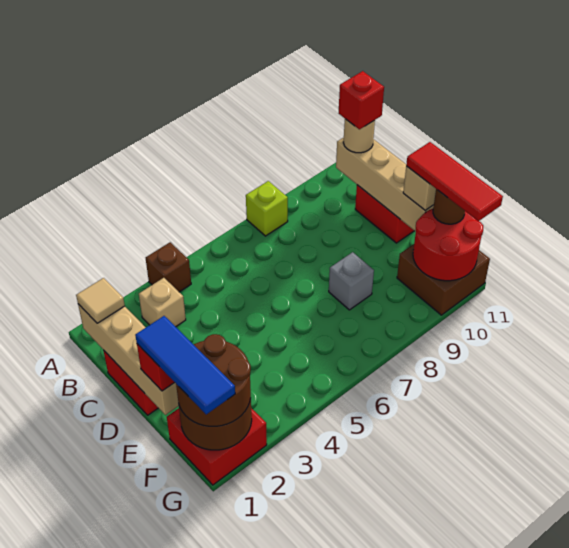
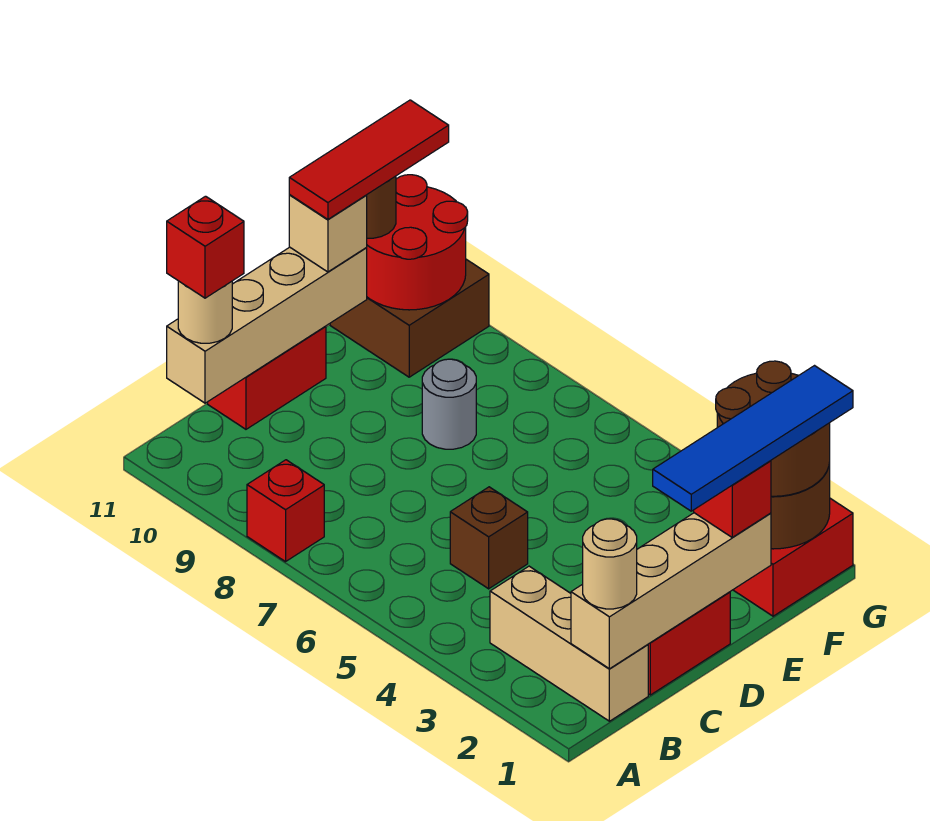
brown 1x1 brick [146,242,191,292] -> brown 1x1 brick moved to [450,487,528,589]
lime 1x1 brick [246,181,288,236] -> red 1x1 brick [247,460,324,562]
tan 1x1 tile [76,278,125,323] -> tan 1x1 round brick [583,519,637,609]
tan 1x1 brick [139,278,186,327] -> tan 1x3 brick [490,566,648,721]
blue 1x3 tile [135,316,235,414] -> blue 1x4 tile [653,366,853,511]
grey 1x1 brick [329,252,374,310] -> grey 1x1 round brick [422,359,476,449]

